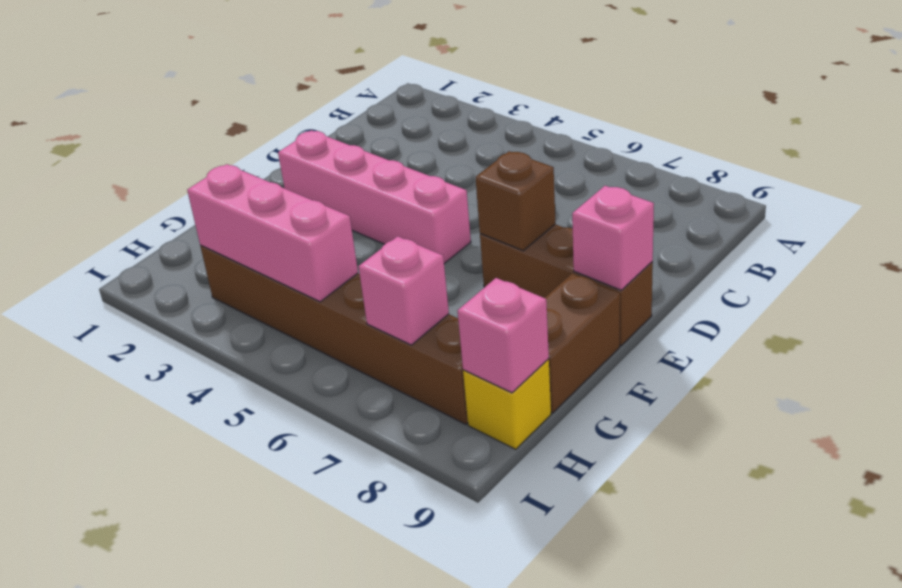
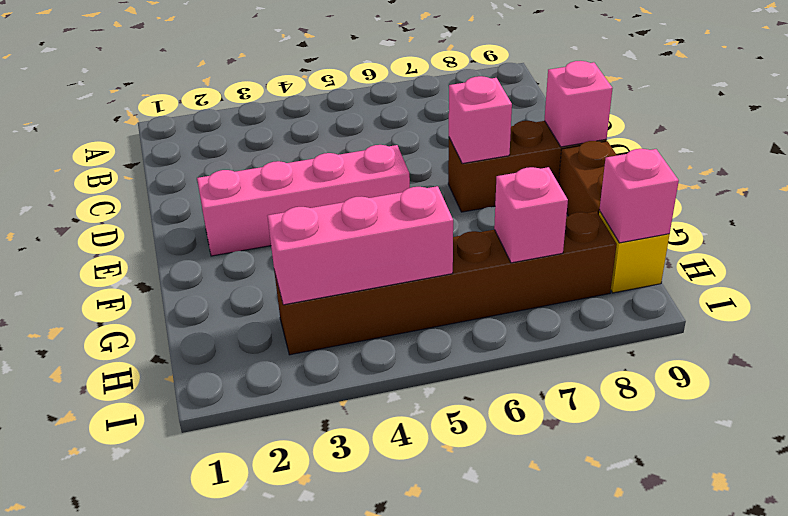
brown 1x1 brick [476,151,556,251] -> pink 1x1 brick [449,76,512,163]

